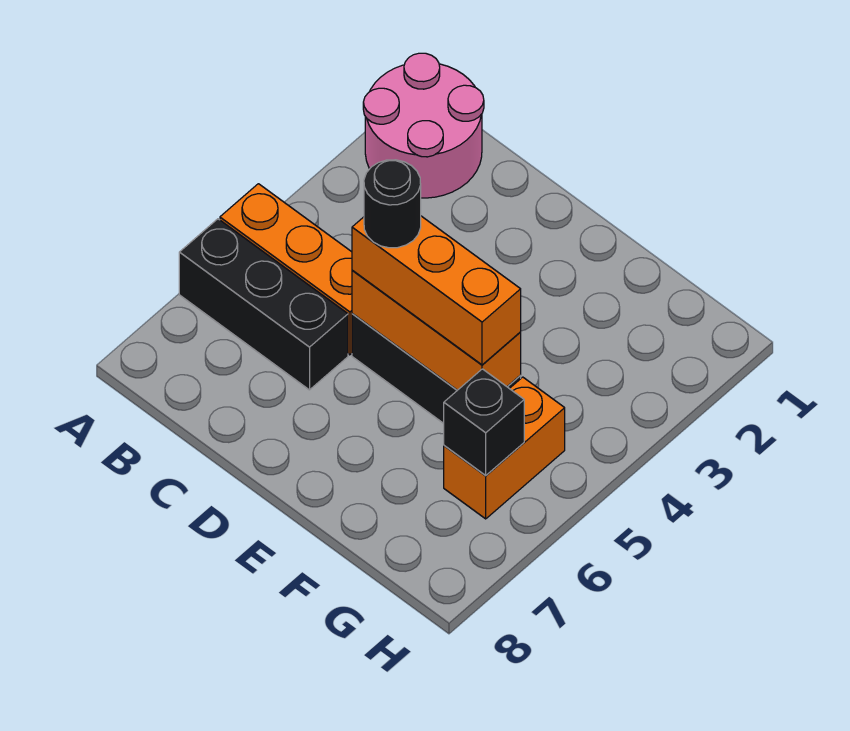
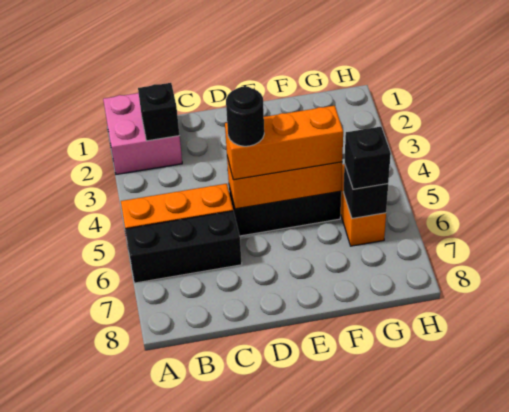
pink 2x2 round brick [363,53,484,198] -> pink 2x2 brick [103,93,182,174]
none -> black 1x1 brick [138,83,180,141]
none -> black 1x1 brick [345,127,391,189]

